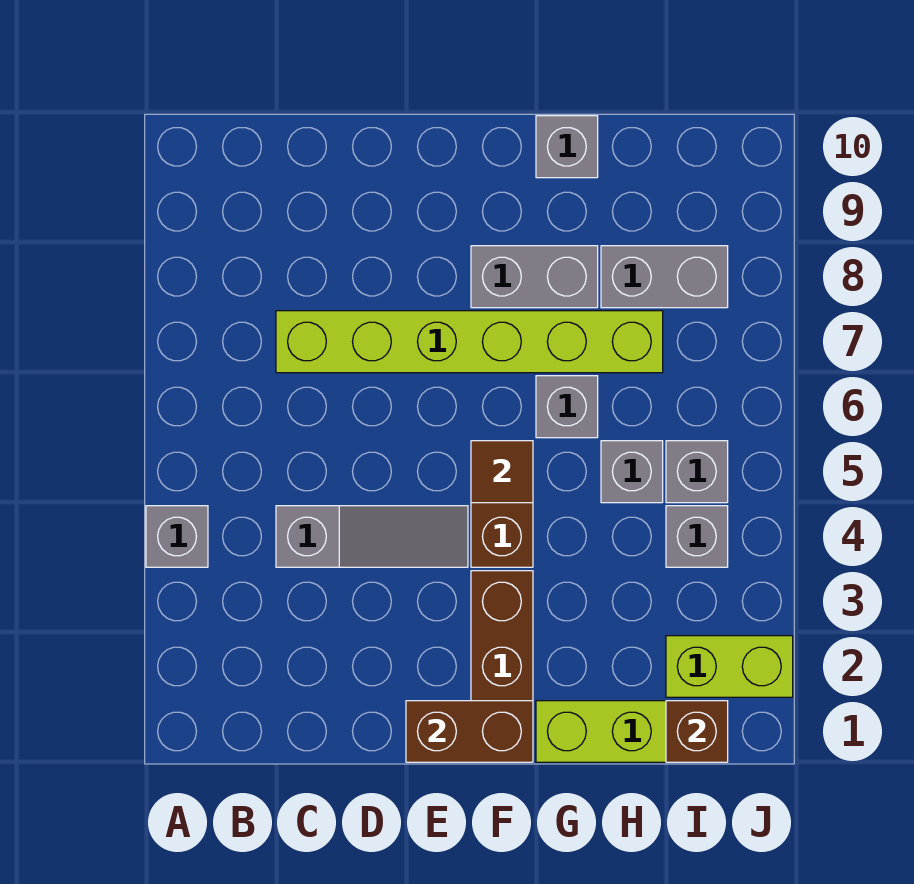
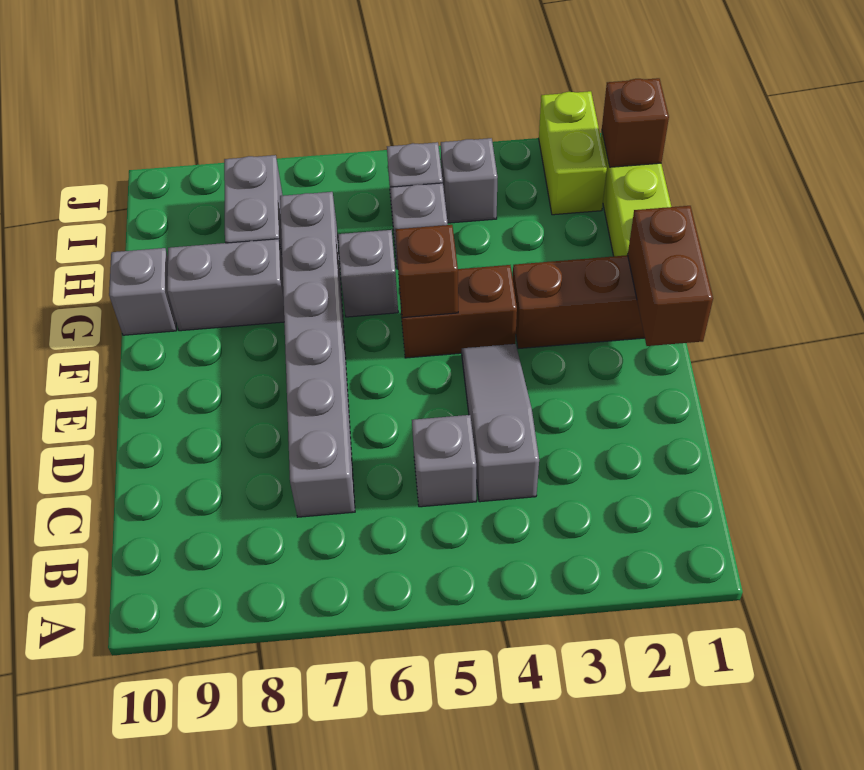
grey 1x1 brick [146,506,208,567] -> grey 1x1 brick moved to [412,415,476,507]
lime 1x6 brick [276,311,663,373] -> grey 1x6 brick [280,192,355,517]
brown 1x1 tile [471,441,533,503] -> brown 1x1 brick [395,225,458,318]
grey 1x2 brick [471,246,598,308] -> grey 1x2 brick turned to [167,239,284,331]

